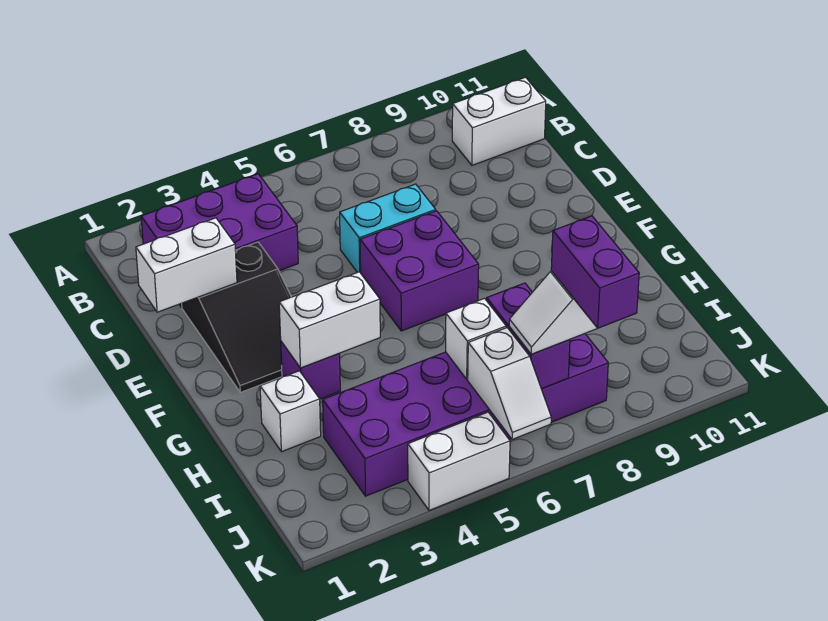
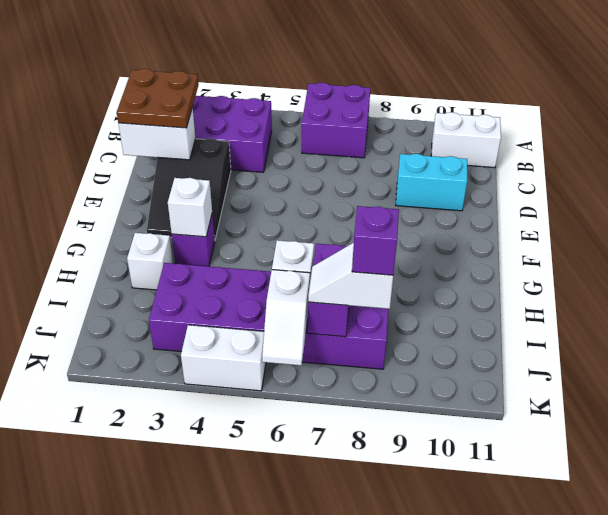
none -> brown 2x2 plate [117,69,199,128]
cyan 1x2 brick [340,184,436,273] -> cyan 1x2 brick moved to [396,154,467,211]
purple 2x2 brick [360,211,479,331] -> purple 2x2 brick moved to [302,83,370,158]
white 1x2 brick [279,272,380,368] -> white 1x1 brick [168,178,212,237]
purple 1x2 brick [551,216,639,328] -> purple 1x1 brick [352,206,399,275]

